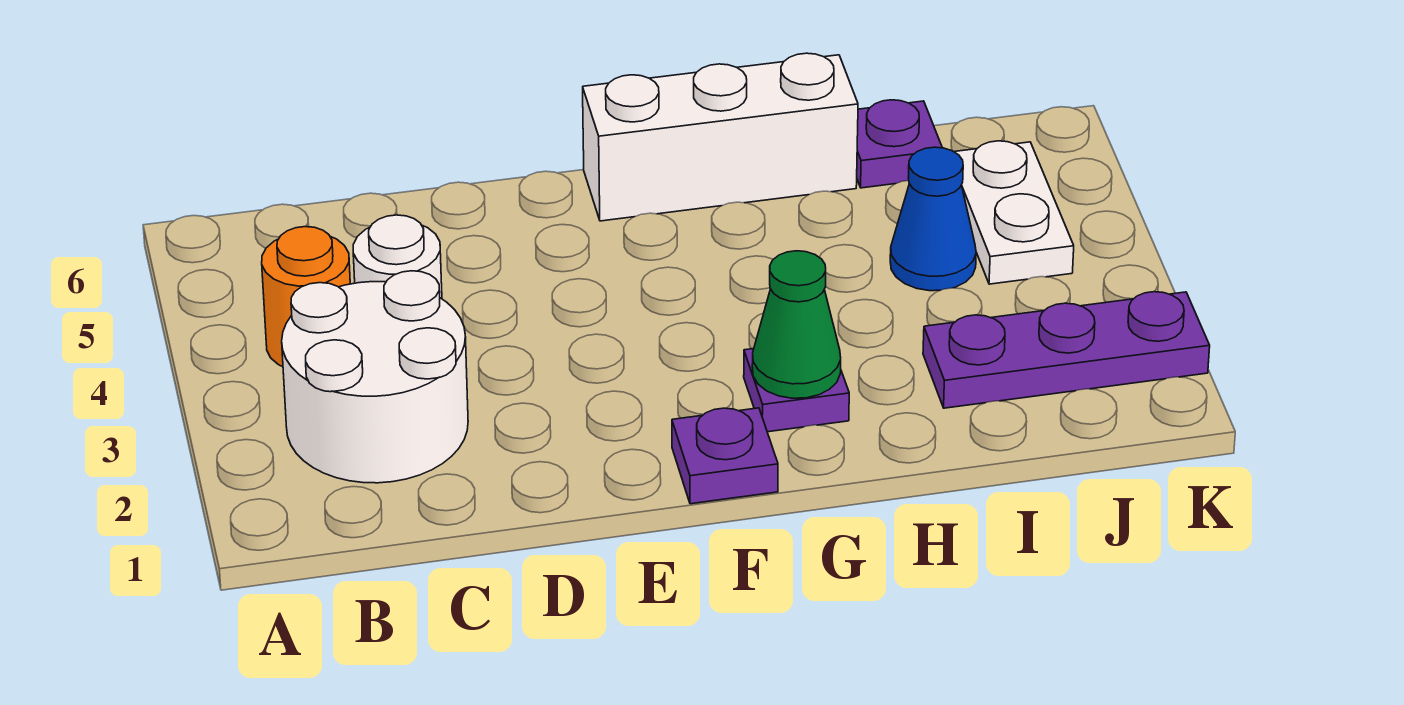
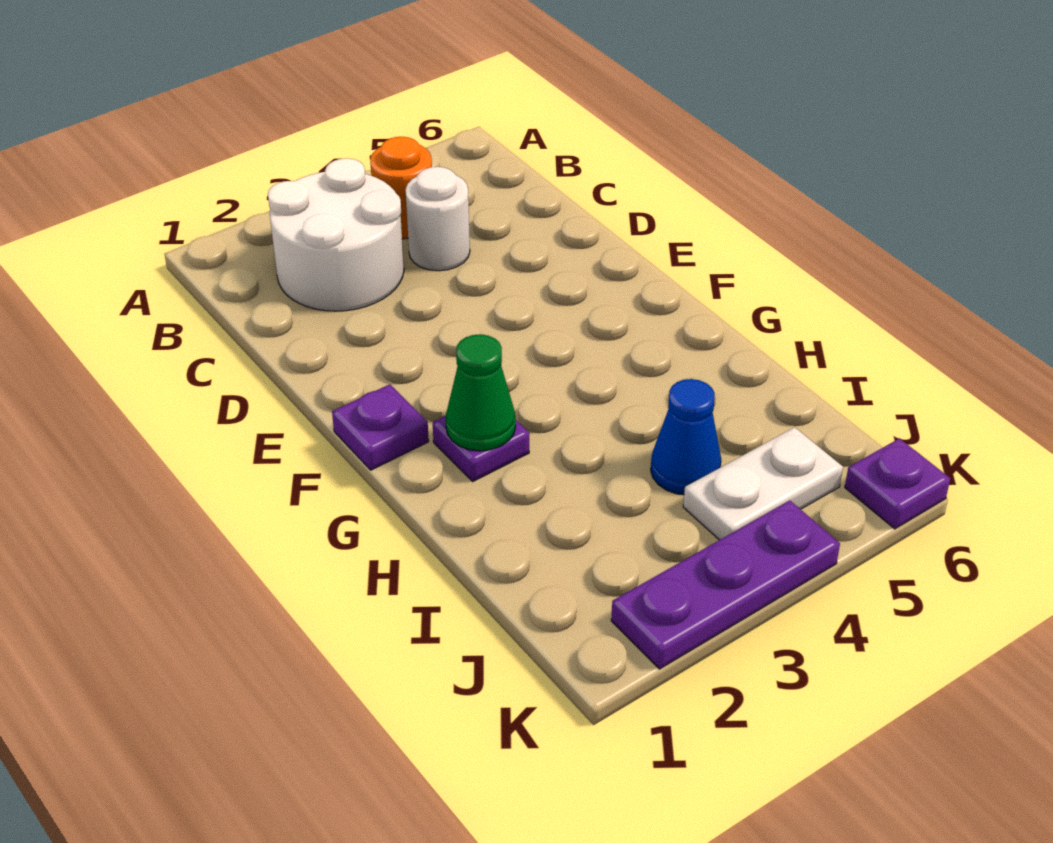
white 1x3 brick [583,53,858,221] -> none
purple 1x3 plate [923,292,1210,408] -> purple 1x3 plate turned to [611,500,840,669]
purple 1x1 plate [857,100,942,188] -> purple 1x1 plate moved to [845,438,950,529]

